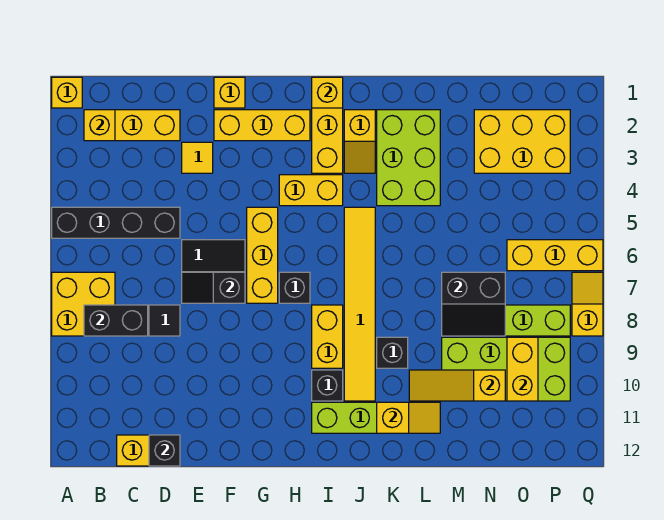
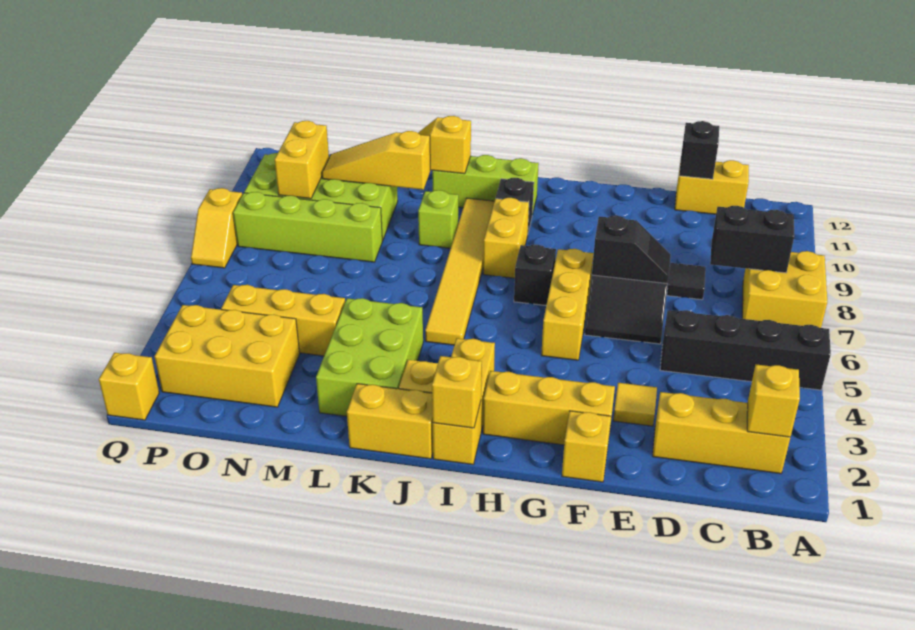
yellow 1x1 brick [52,77,82,108] -> yellow 1x1 brick moved to [99,353,159,420]
yellow 1x2 brick [279,175,343,206] -> yellow 1x2 brick moved to [347,384,433,459]
black 1x1 brick [377,337,408,368] -> lime 1x1 brick [418,190,458,248]
yellow 1x3 slope [409,370,505,401] -> yellow 1x3 slope turned to [322,131,430,190]
black 2x2 slope [442,272,505,336] -> none
yellow 1x3 brick [507,240,603,271] -> yellow 1x3 brick moved to [221,285,345,356]

